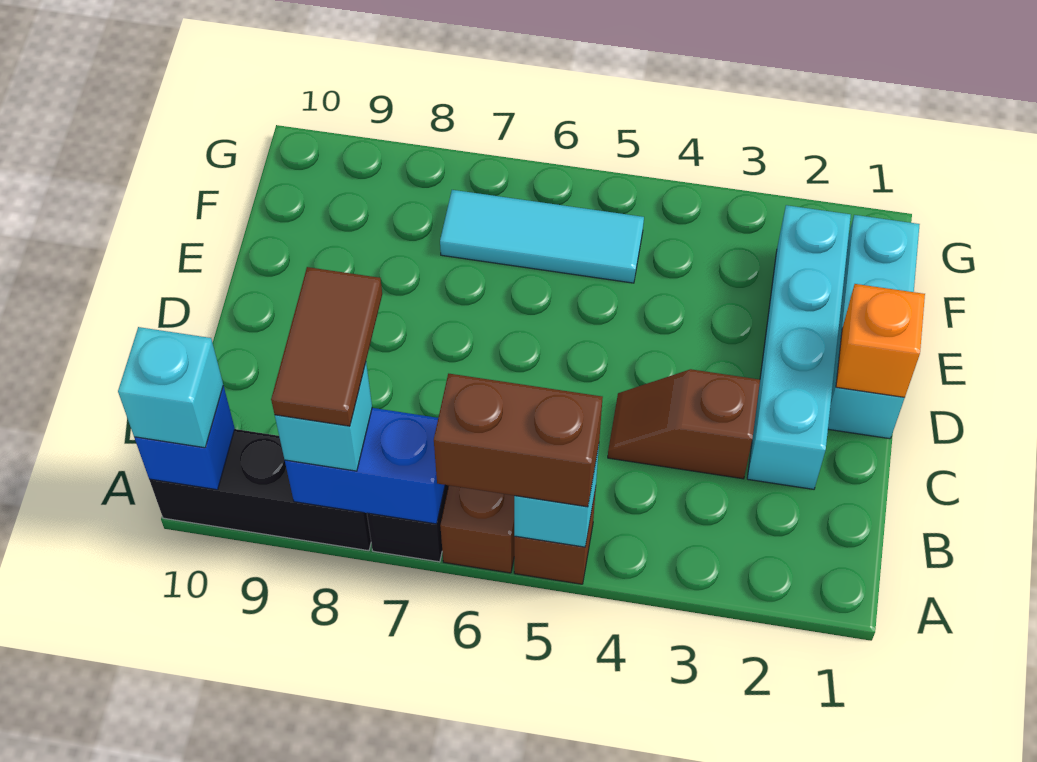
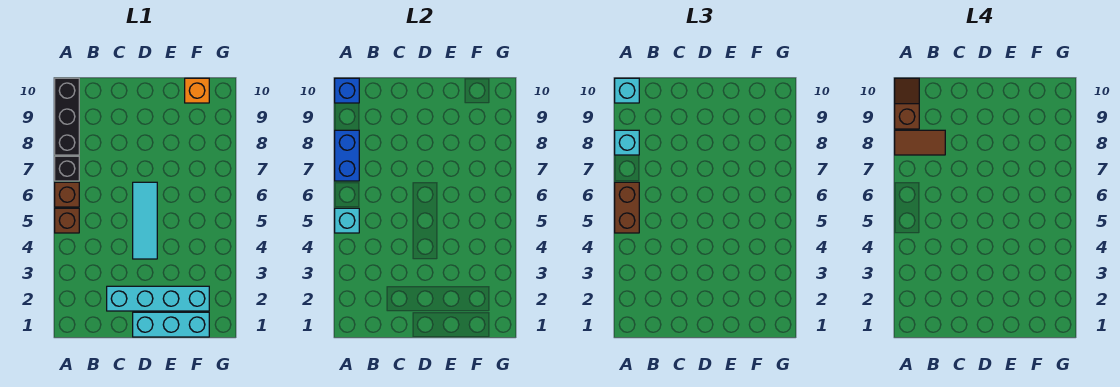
brown 1x2 slope [608,369,760,479] -> brown 1x2 slope moved to [895,78,919,129]
orange 1x1 brick [836,284,925,397] -> orange 1x1 brick moved to [185,78,209,103]
cyan 1x3 tile [440,190,644,283] -> cyan 1x3 tile moved to [133,182,157,259]

